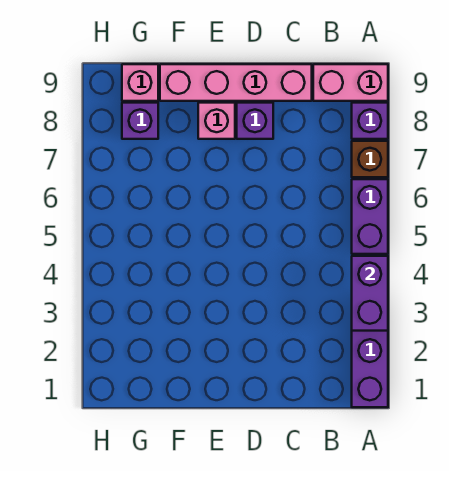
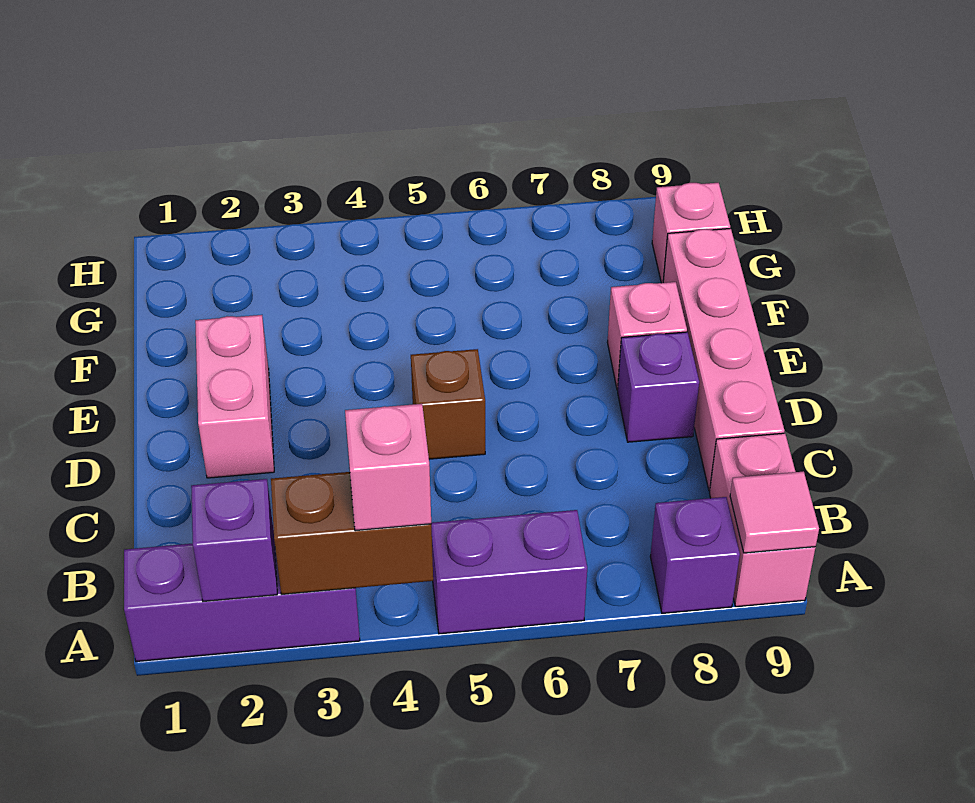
purple 1x2 brick [352,256,388,331] -> brown 1x2 brick [271,472,433,594]
none -> pink 1x1 brick [345,404,431,531]
brown 1x1 brick [352,141,388,177] -> brown 1x1 brick moved to [411,349,485,459]
none -> pink 1x1 tile [730,471,819,553]
none -> pink 1x2 brick [195,315,274,478]
purple 1x1 brick [122,103,158,139] -> purple 1x1 brick moved to [191,479,277,601]

